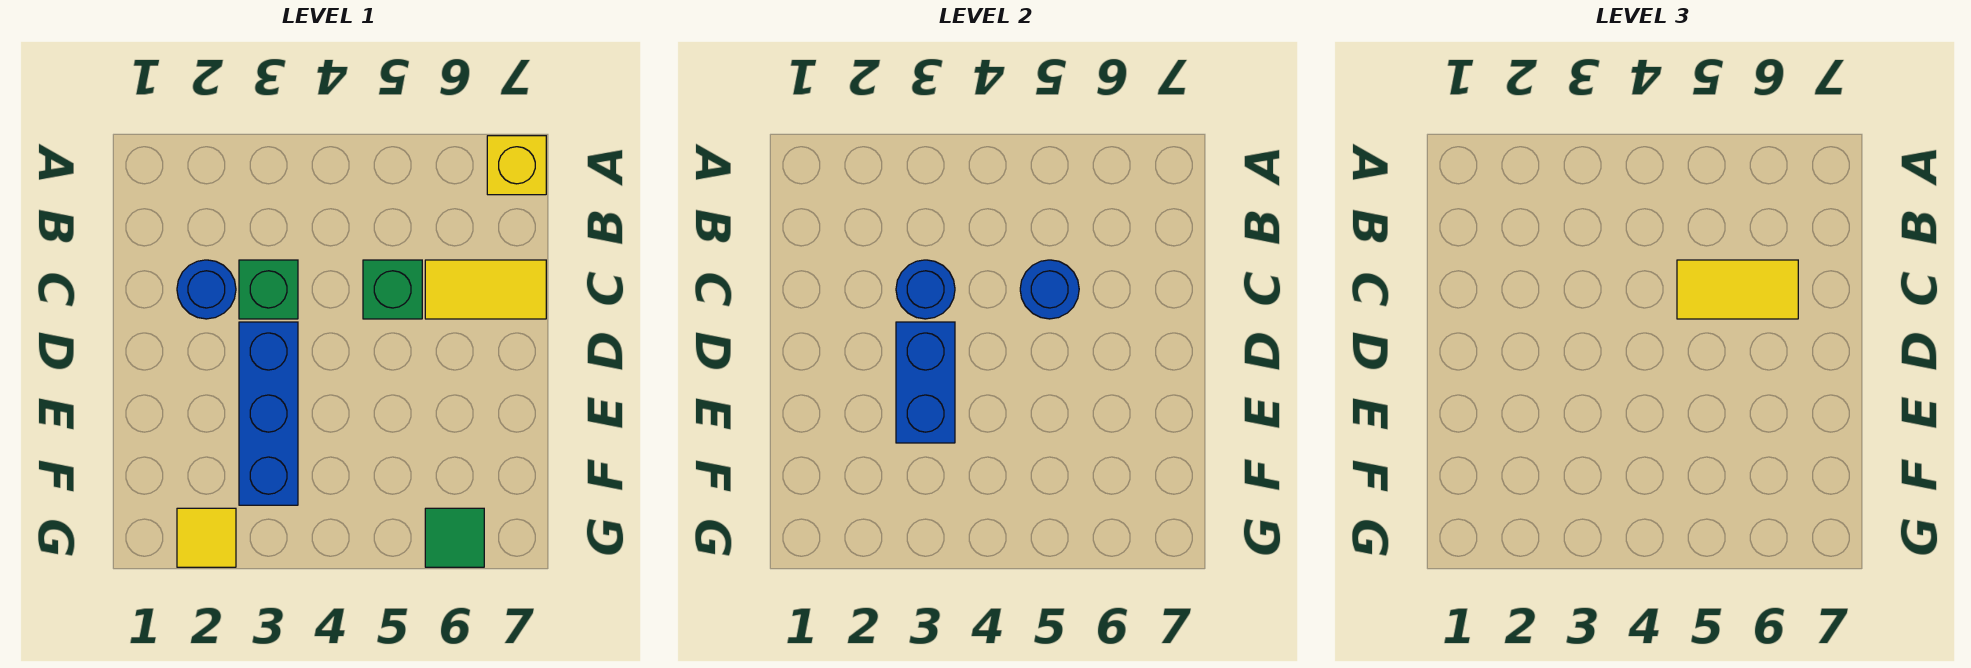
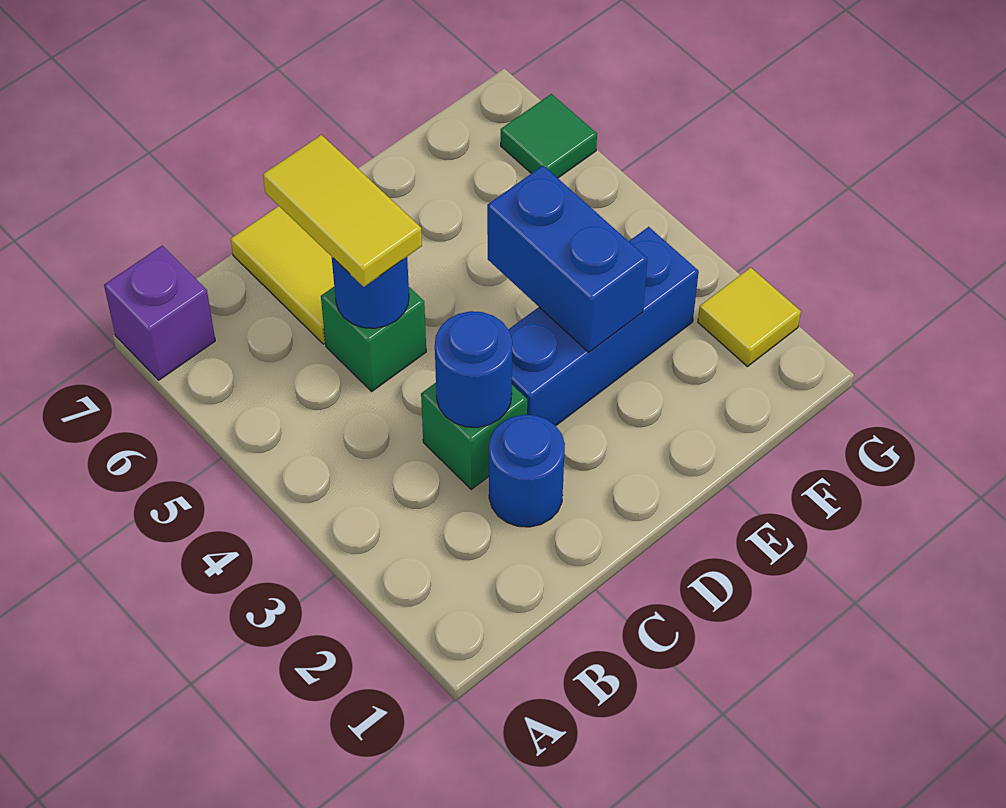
yellow 1x1 brick [487,136,546,195] -> purple 1x1 brick [104,246,215,380]
blue 1x2 brick [896,322,955,443] -> blue 1x2 brick turned to [487,166,648,352]

